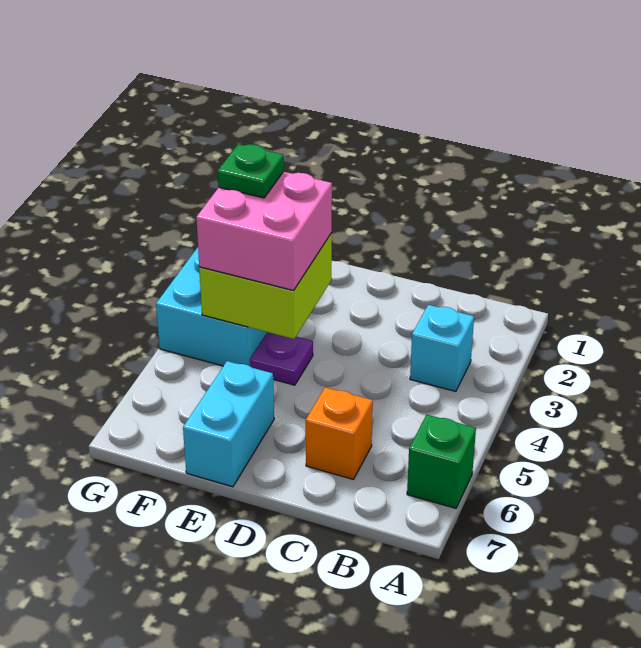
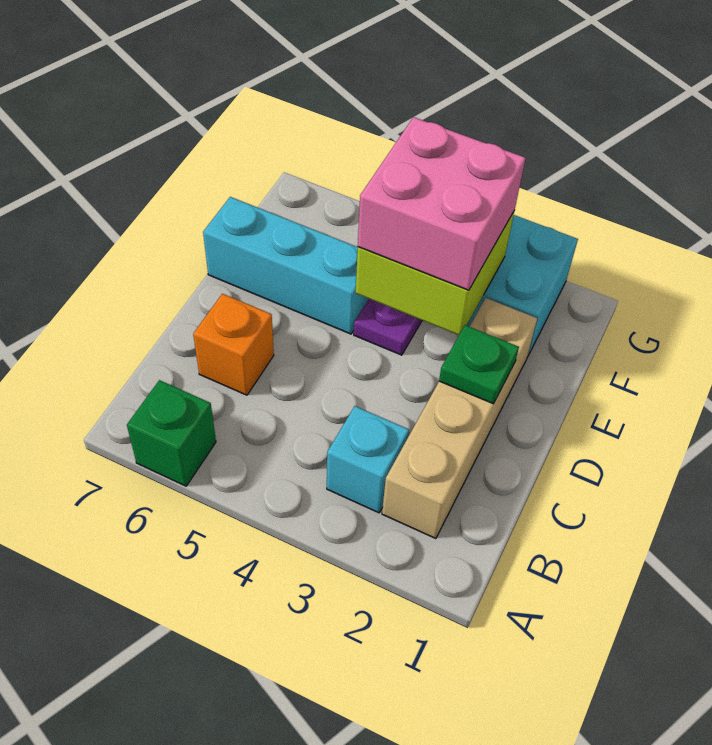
none -> tan 1x4 brick [382,298,537,539]
cyan 1x2 brick [183,361,274,487] -> cyan 1x3 brick [203,197,369,334]
green 1x1 plate [218,144,284,198] -> green 1x1 plate moved to [439,325,519,404]

